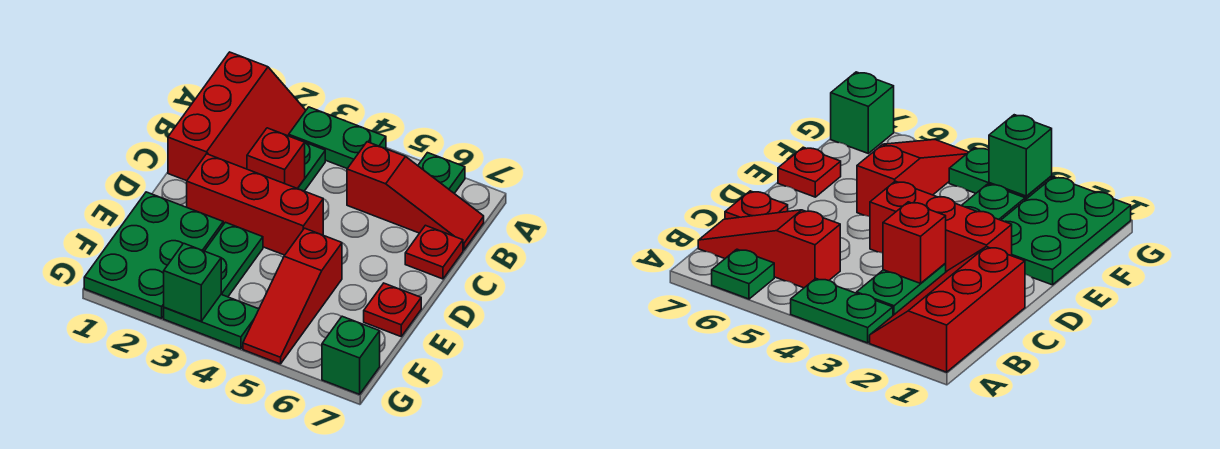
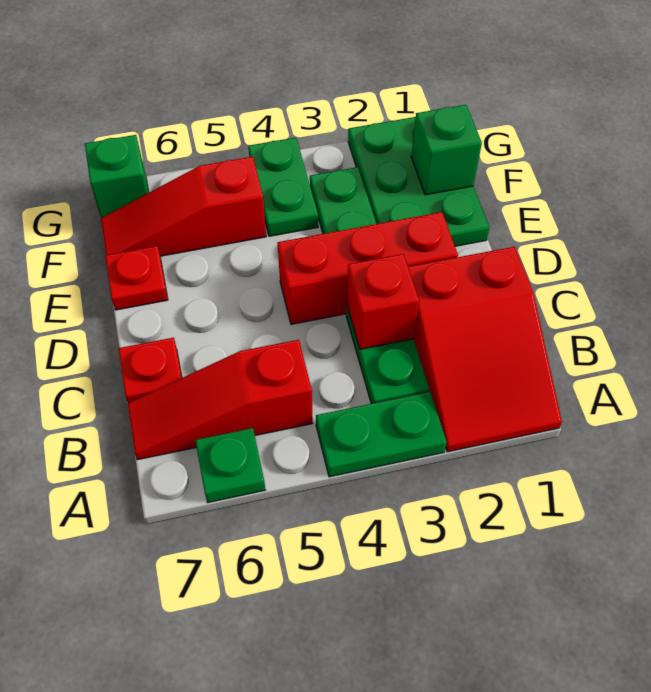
red 2x3 slope [168,52,306,181] -> red 2x3 slope turned to [408,247,562,452]
red 1x3 slope [243,228,342,364] -> red 1x3 slope turned to [101,157,266,256]
green 1x2 plate [164,295,259,349] -> green 1x2 plate turned to [248,138,318,236]
green 1x1 brick [164,243,221,321] -> green 1x1 brick moved to [411,105,482,195]

